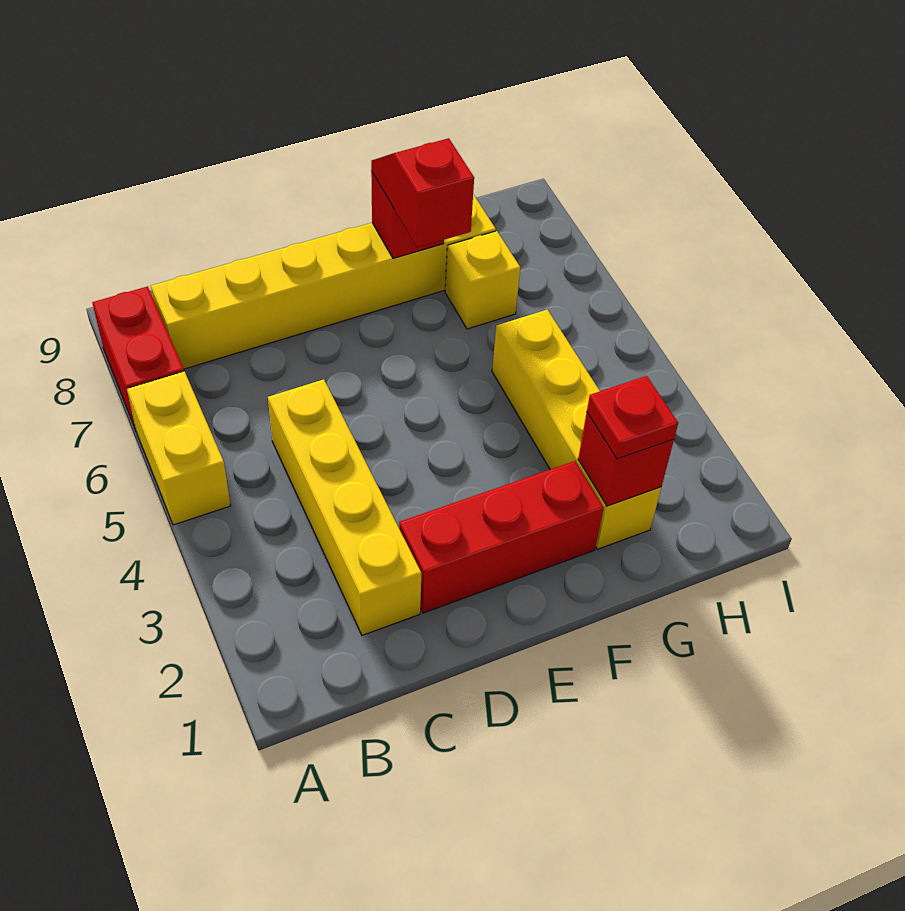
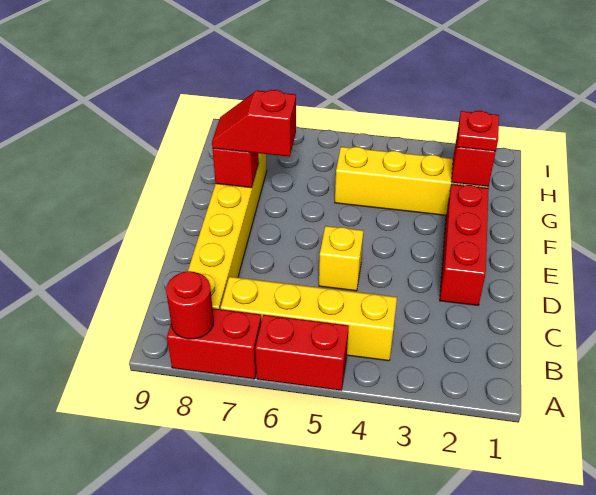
yellow 1x2 brick [127,371,231,525] -> red 1x2 brick [255,315,349,390]
none -> red 1x1 round brick [166,271,214,339]
yellow 1x4 brick [268,379,421,635] -> yellow 1x4 brick moved to [221,277,397,361]
yellow 1x1 brick [445,231,520,329] -> yellow 1x1 brick moved to [319,226,363,291]

